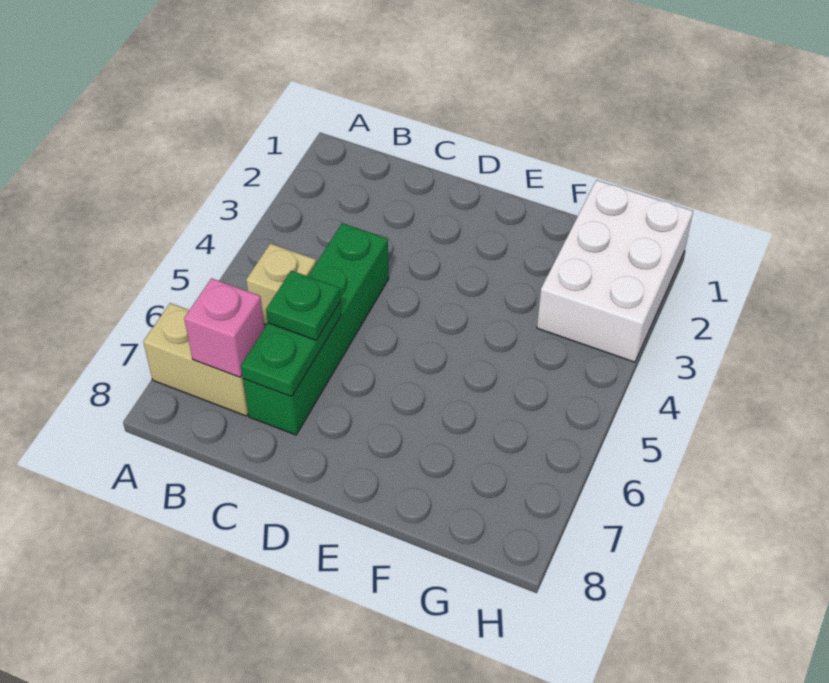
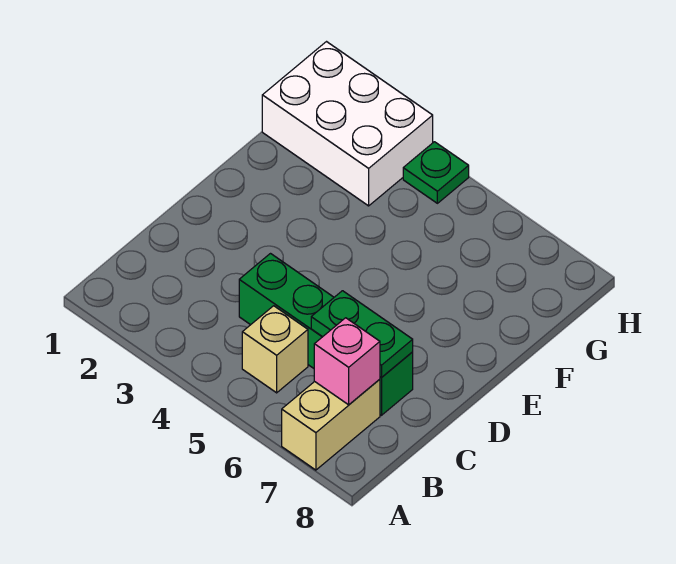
green 1x1 plate [266,271,340,340] -> green 1x1 plate moved to [403,142,469,203]

